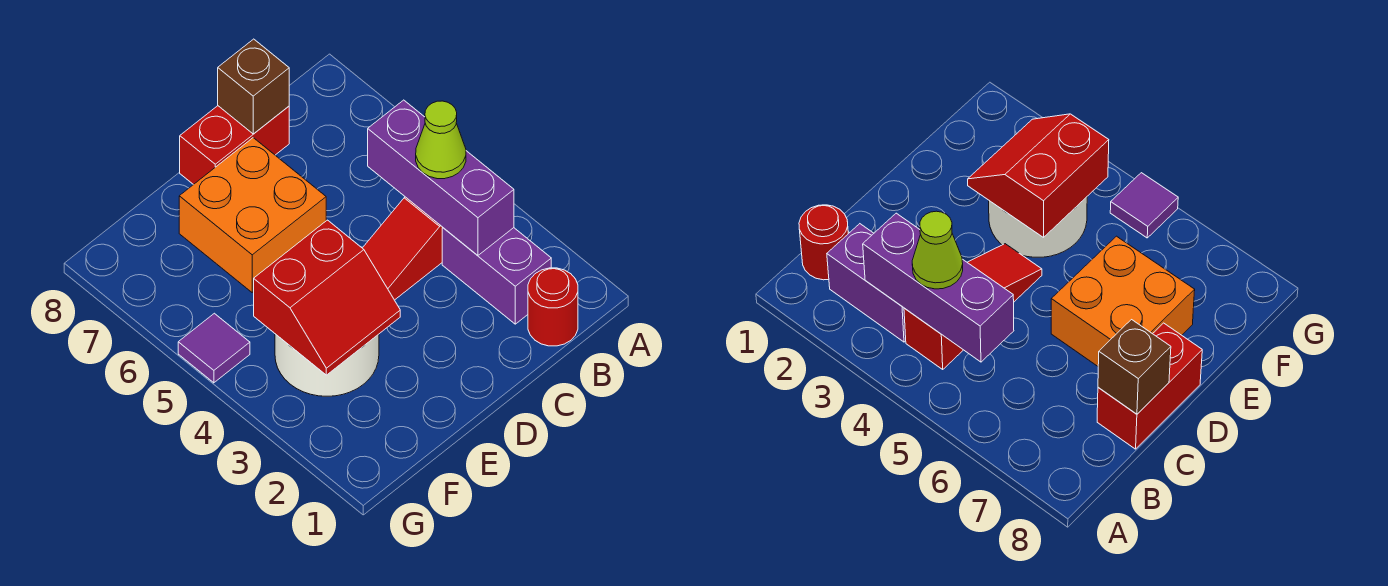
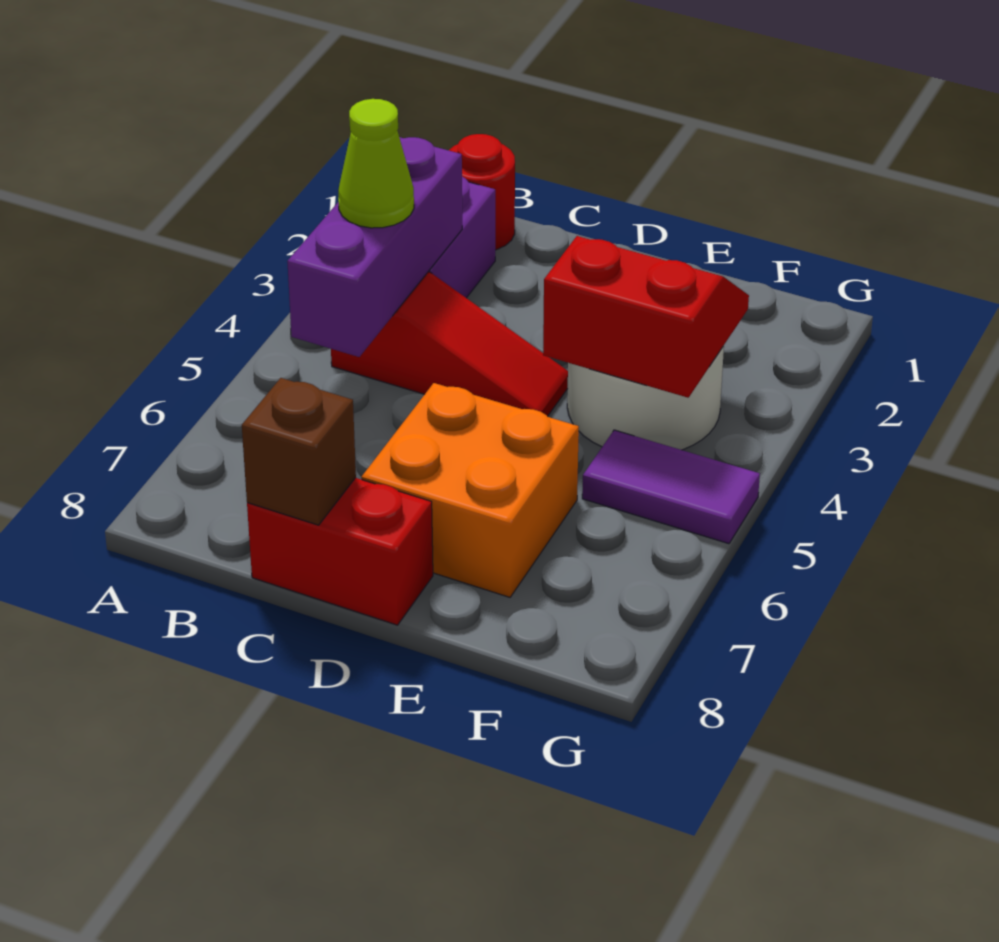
purple 1x1 tile [178,313,250,383] -> purple 1x2 tile [582,430,760,544]

